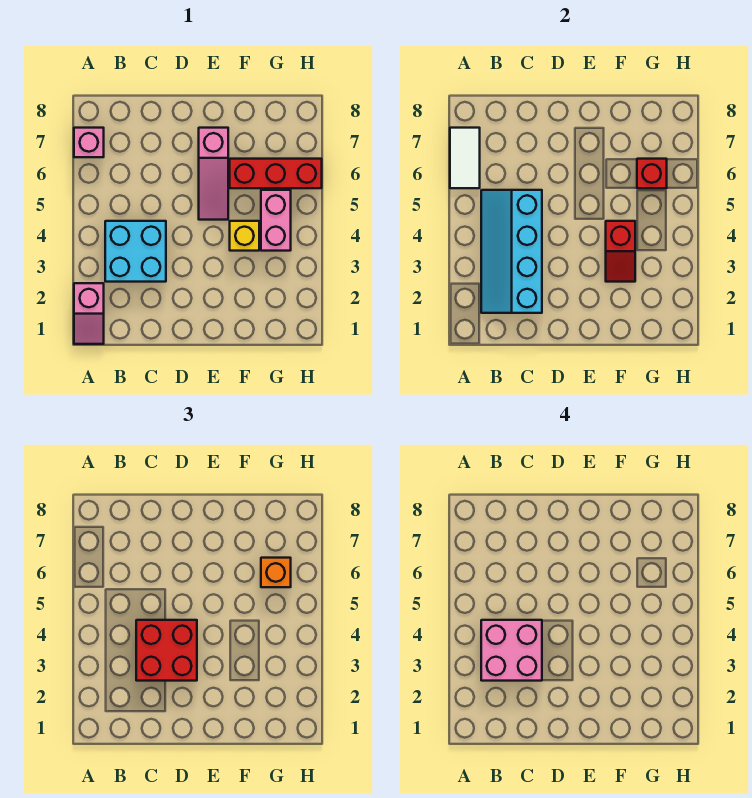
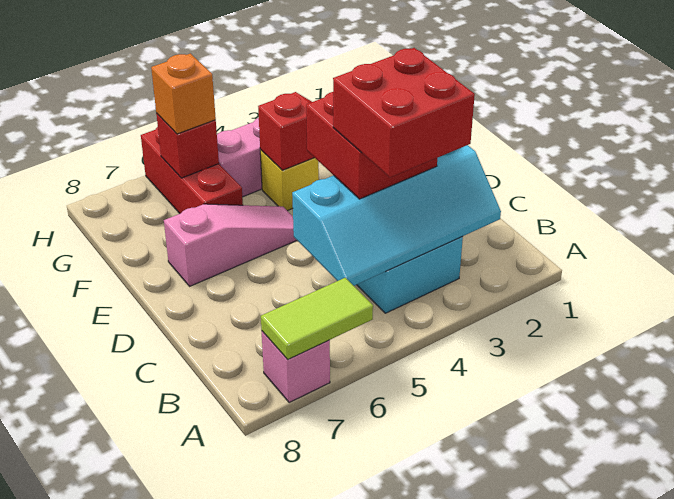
pink 1x2 slope [74,283,104,344] -> none
white 1x2 tile [450,128,480,188] -> lime 1x2 tile [261,278,373,360]
pink 2x2 brick [481,620,542,681] -> red 2x2 brick [333,48,475,177]

